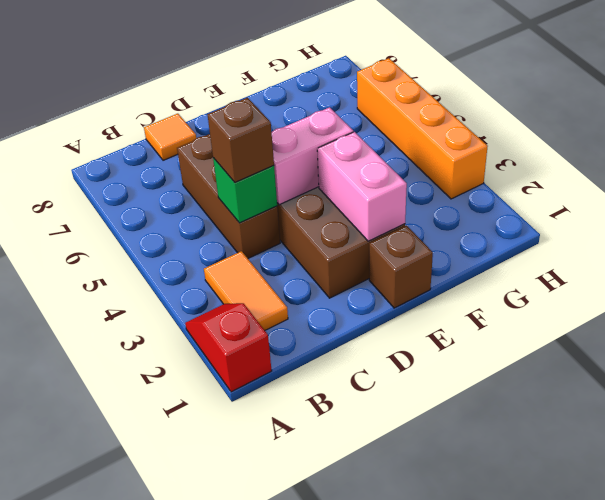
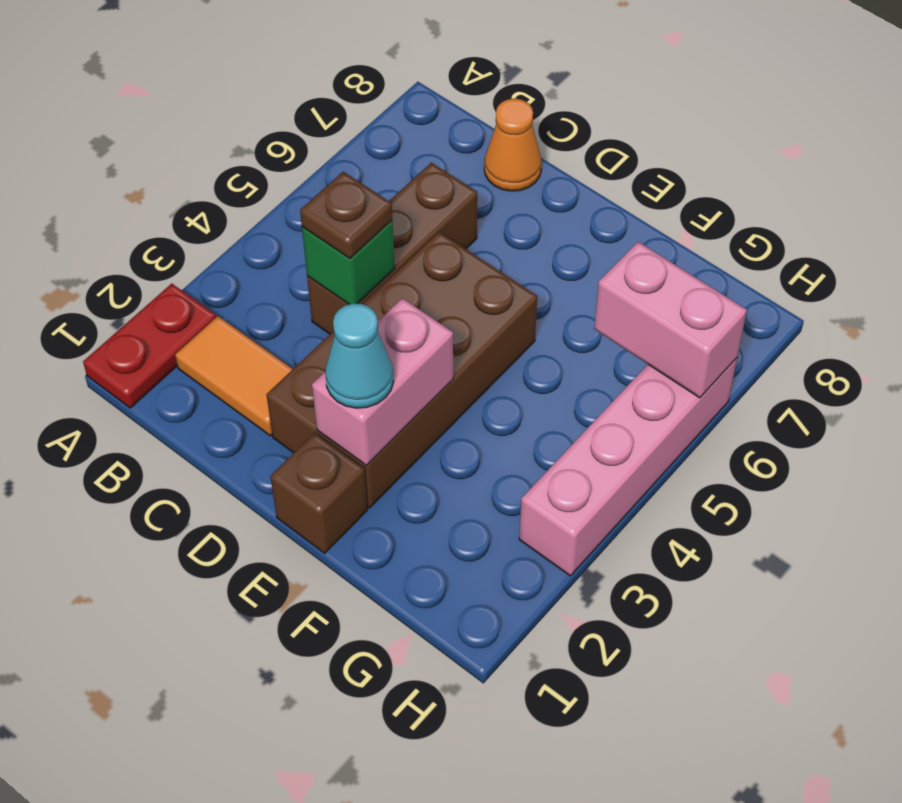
red 1x2 slope [185,303,272,392] -> red 1x2 plate [83,284,216,408]
orange 1x2 tile [204,251,288,330] -> orange 1x2 tile turned to [175,316,293,436]
brown 1x1 brick [207,98,274,182] -> brown 1x1 plate [300,172,392,259]
orange 1x1 tile [144,114,196,160] -> orange 1x1 cone [484,99,542,191]
pink 1x2 brick [272,107,353,205] -> pink 1x2 brick moved to [594,242,747,398]
none -> cyan 1x1 cone [325,304,394,408]
orange 1x4 brick [357,58,488,199] -> pink 1x4 brick [519,358,737,576]

